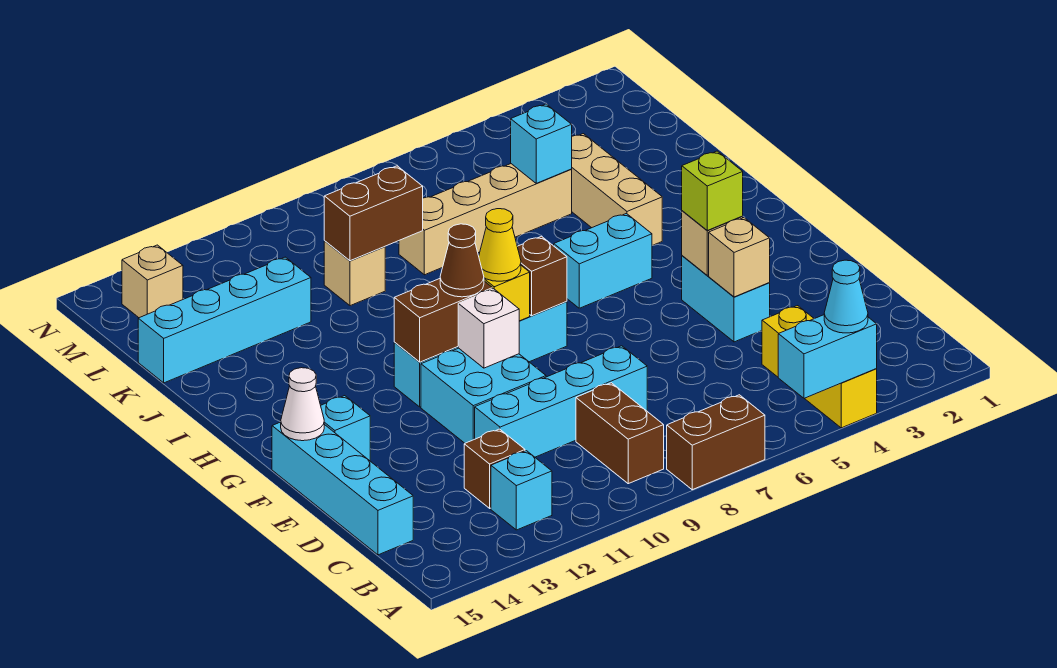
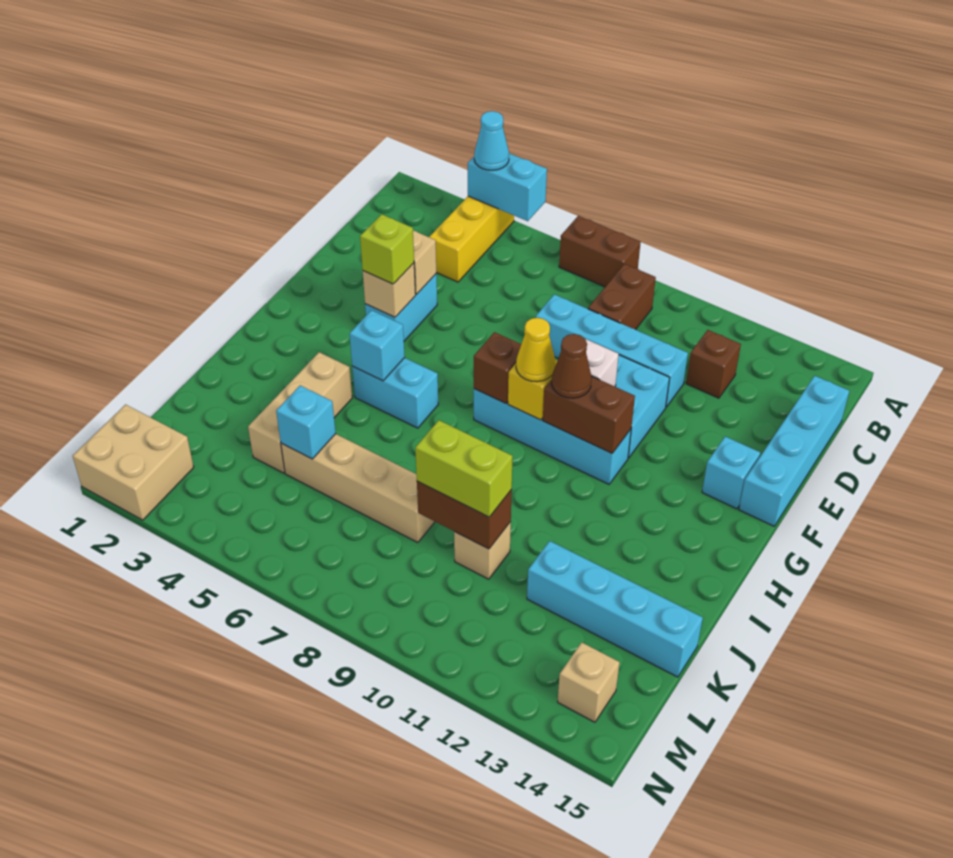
cyan 1x1 brick [491,451,552,530] -> cyan 1x1 brick moved to [349,310,405,381]
white 1x1 cone [281,368,324,441] -> none
none -> lime 1x2 brick [415,420,513,517]
none -> tan 2x2 brick [73,405,194,520]

